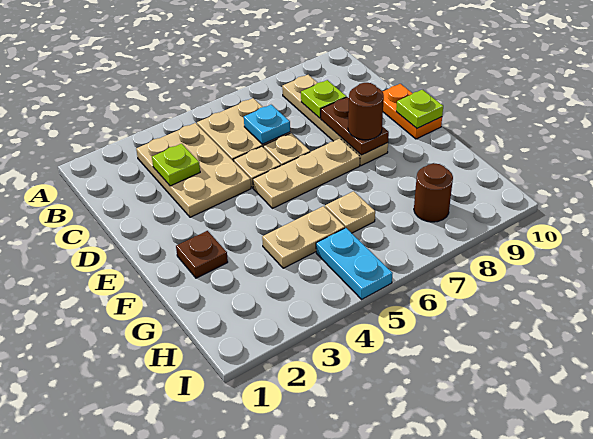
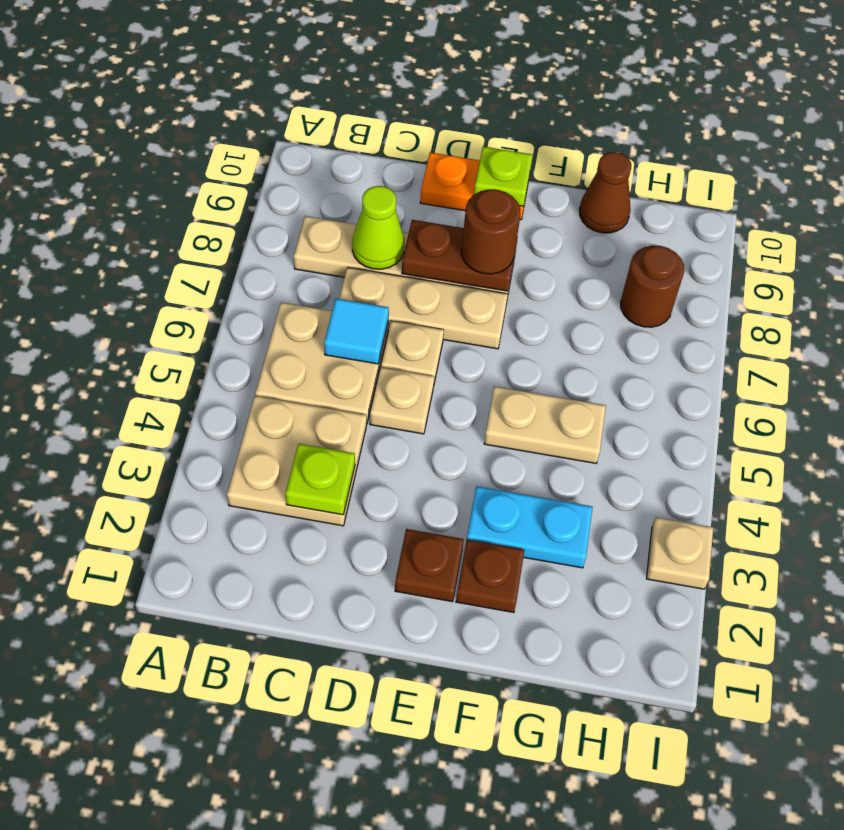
tan 2x3 plate [136,123,251,217] -> tan 2x2 plate [227,396,367,526]
cyan 1x1 plate [244,105,290,144] -> cyan 1x1 tile [324,299,389,364]
lime 1x1 plate [301,80,346,118] -> lime 1x1 cone [352,186,404,269]
none -> brown 1x1 plate [395,529,464,602]
tan 1x3 plate [253,138,360,208] -> tan 1x3 plate turned to [339,267,508,349]
tan 1x2 plate [262,206,345,268] -> tan 1x2 plate turned to [484,386,606,463]
tan 1x1 plate [325,191,375,233] -> tan 1x1 plate moved to [646,517,713,589]
none -> brown 1x1 cone [579,152,631,233]
cyan 1x2 plate [316,228,393,299] -> cyan 1x2 plate moved to [467,486,593,568]

